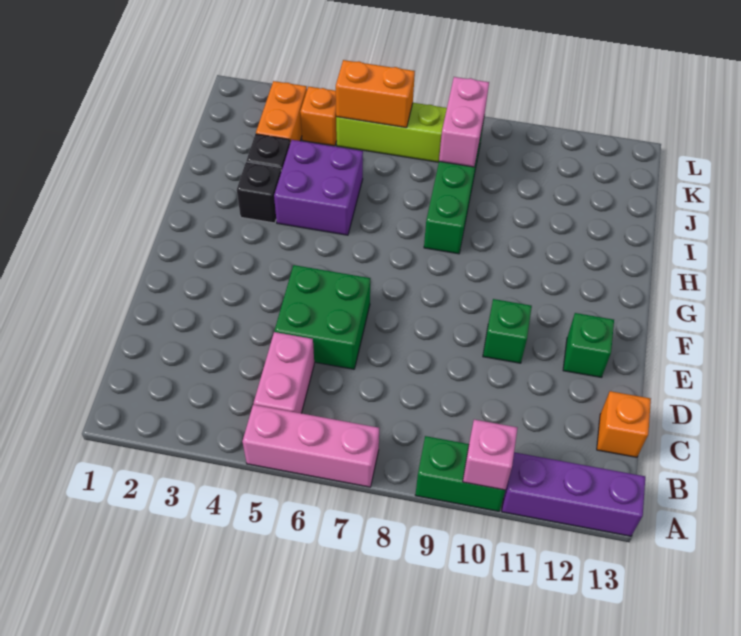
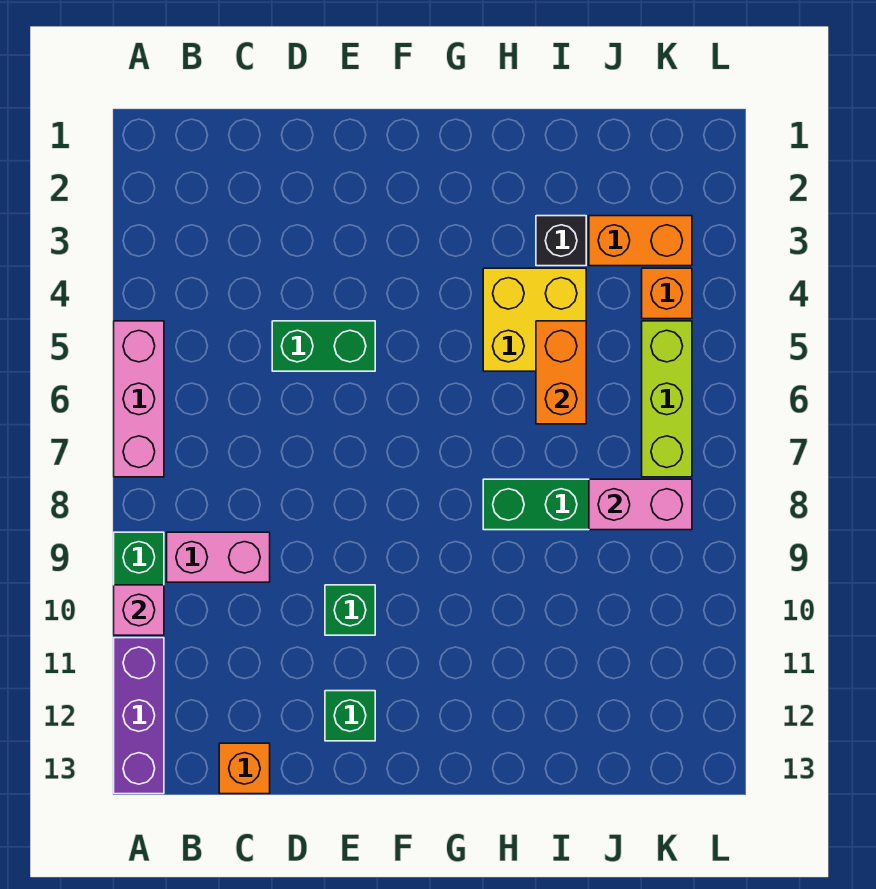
pink 1x2 brick [254,332,314,413] -> pink 1x2 brick moved to [167,532,270,582]
green 2x2 brick [275,265,370,369] -> green 1x2 brick [272,321,375,371]
black 1x1 brick [237,162,281,223] -> none
purple 2x2 brick [274,140,363,235] -> yellow 2x2 brick [483,268,586,371]
orange 1x2 brick [336,60,415,128] -> orange 1x2 brick moved to [536,321,586,424]

